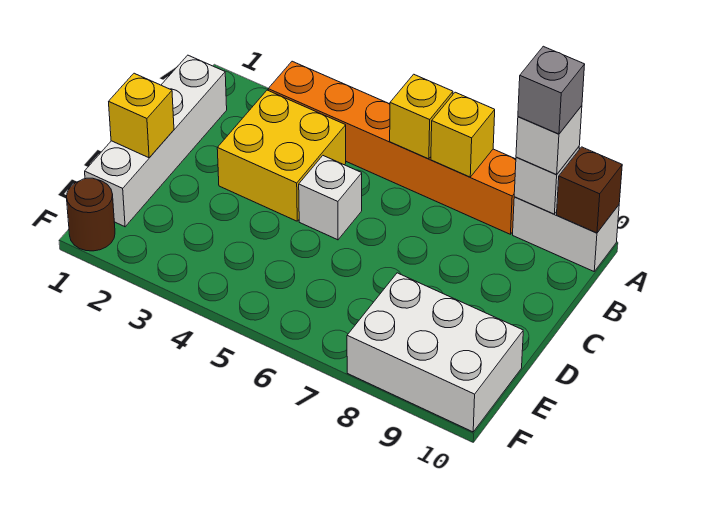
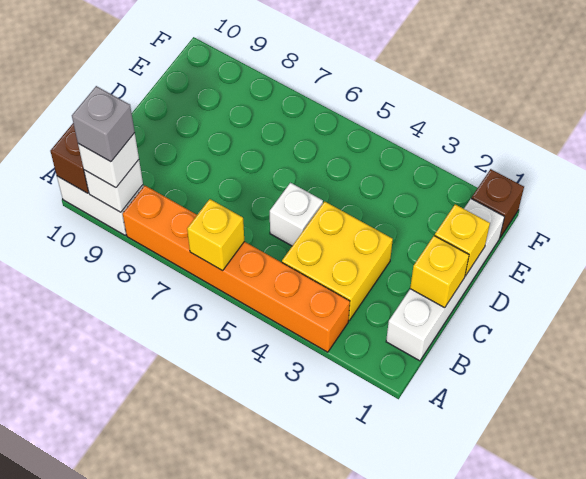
yellow 1x1 brick [431,92,495,177] -> yellow 1x1 brick moved to [410,236,469,308]
white 2x3 brick [347,273,523,432] -> none
brown 1x1 round brick [67,178,115,251] -> brown 1x1 brick [471,169,524,237]

